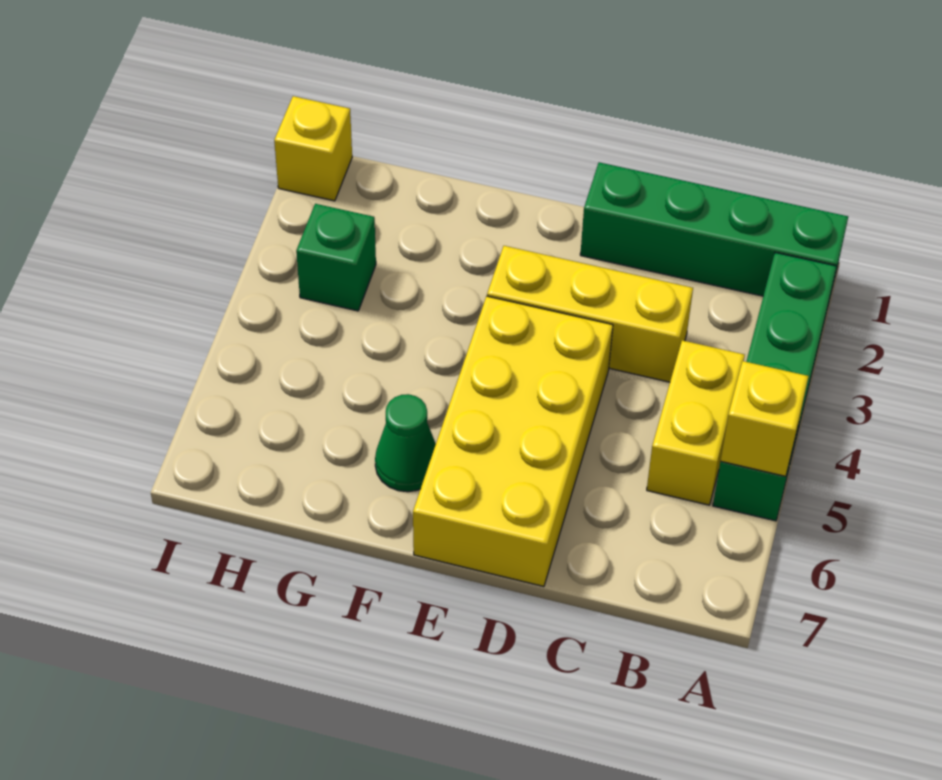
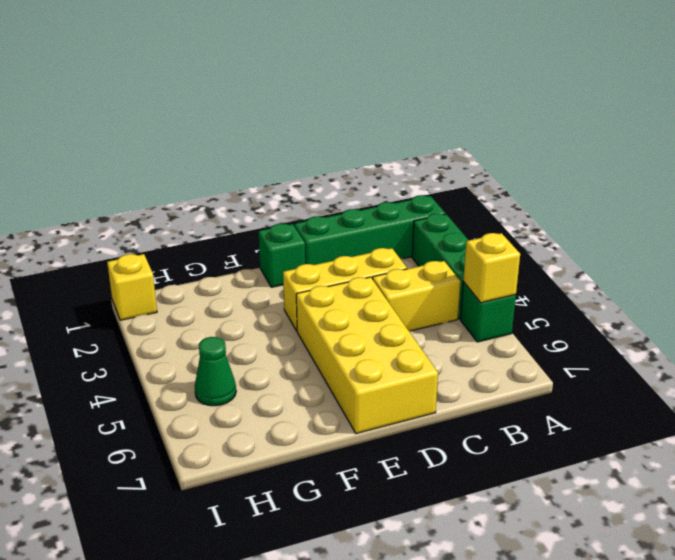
yellow 1x2 brick [647,340,745,505] -> yellow 1x2 brick turned to [373,261,461,331]
green 1x1 cone [375,394,436,492] -> green 1x1 cone moved to [195,337,236,406]
green 1x1 brick [296,204,376,311] -> green 1x1 brick moved to [258,224,305,287]

